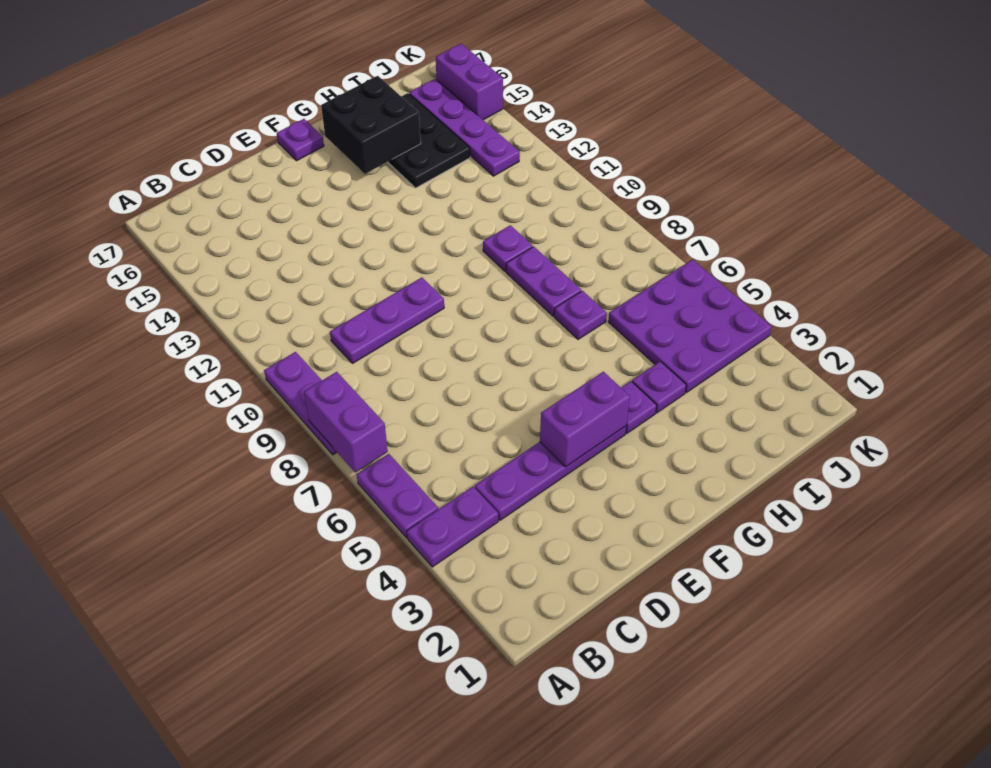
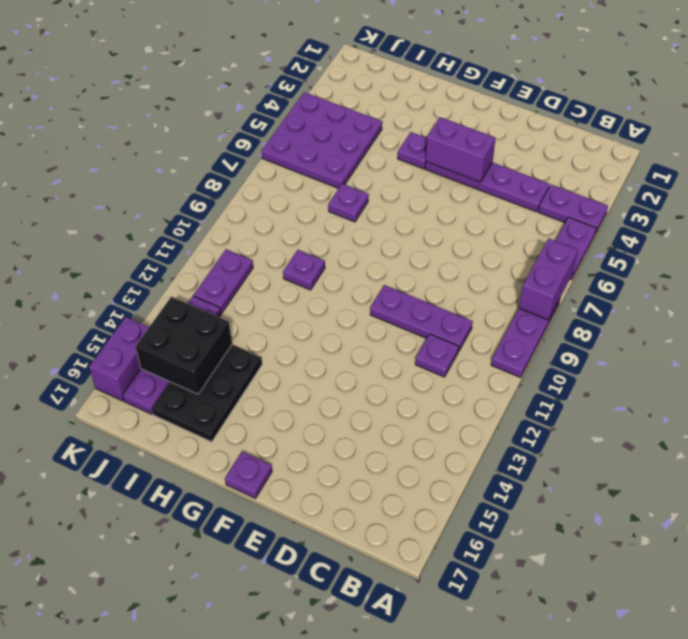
black 2x2 brick [321,76,421,174] -> black 2x2 brick moved to [136,297,232,394]
purple 1x1 plate [632,361,686,413] -> purple 1x1 plate moved to [415,334,459,377]
purple 1x2 plate [506,247,581,316] -> purple 1x2 plate moved to [194,249,253,313]

